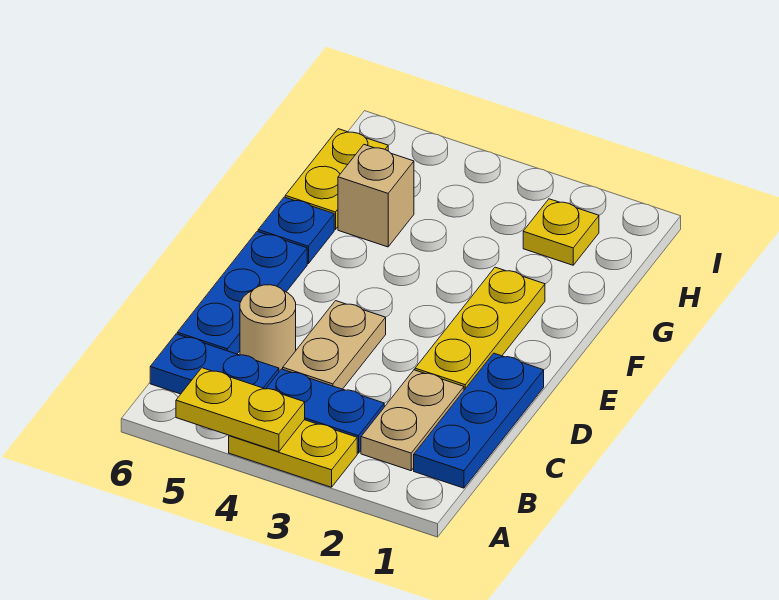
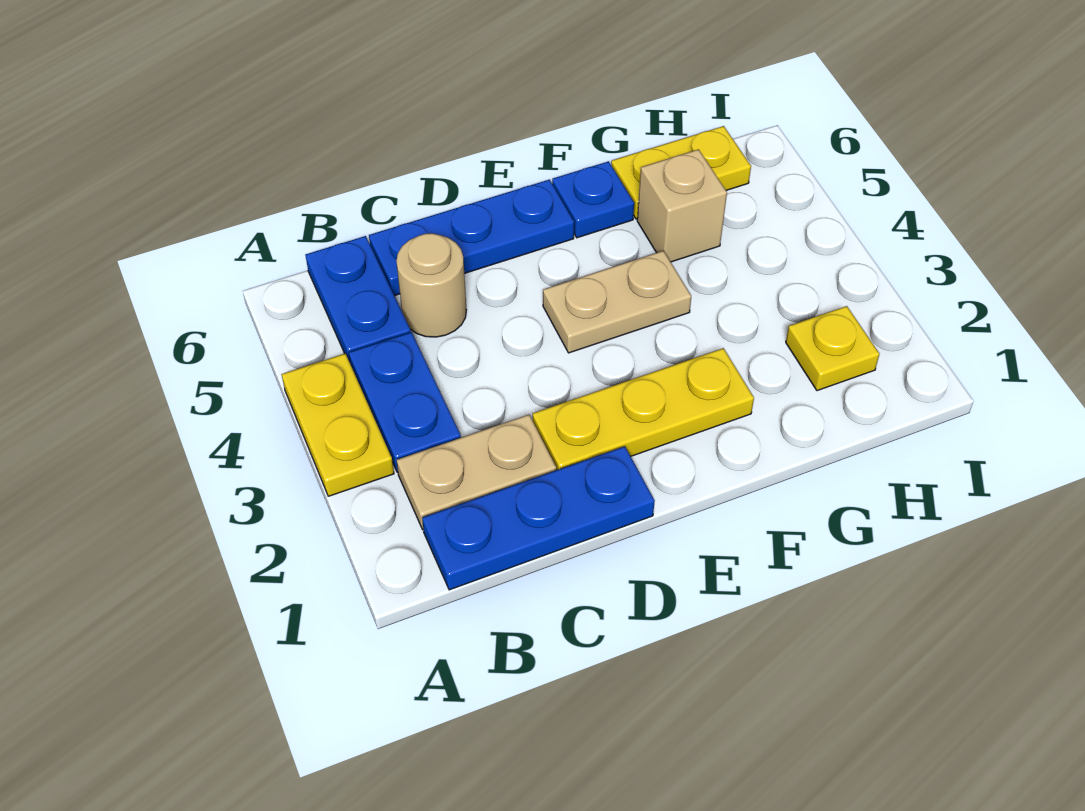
yellow 1x2 plate [176,368,305,452] -> none
tan 1x2 plate [283,301,386,389] -> tan 1x2 plate moved to [543,251,691,353]

